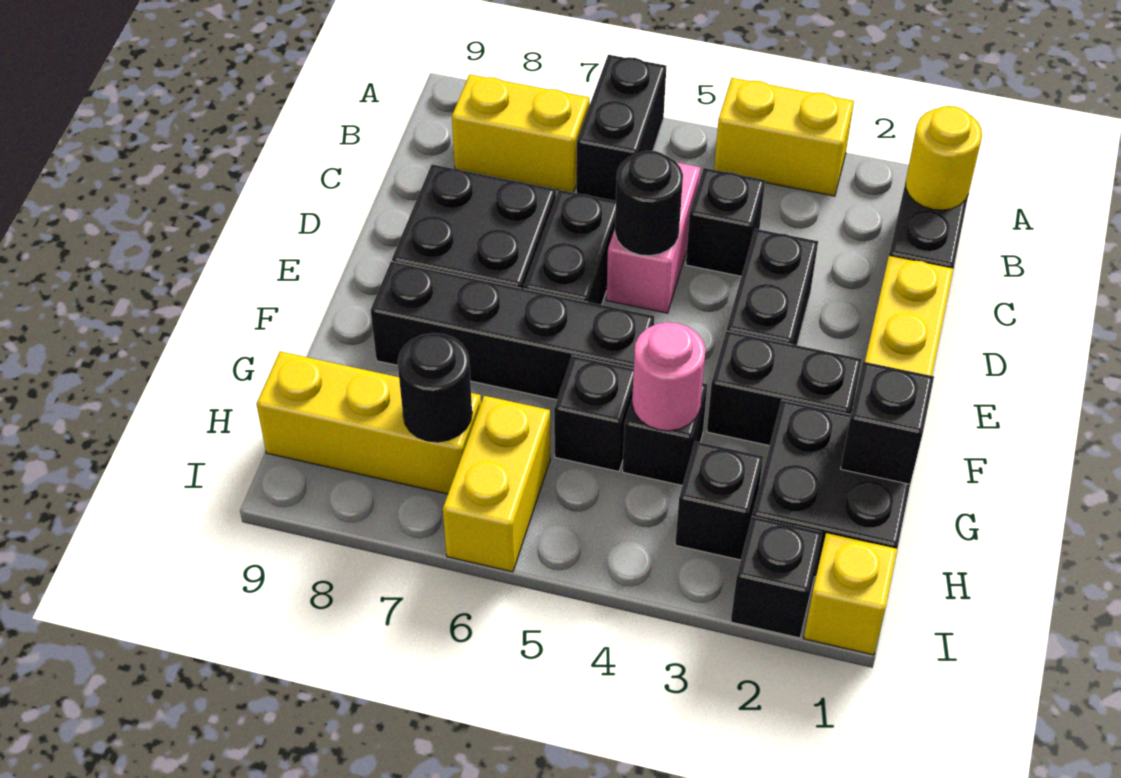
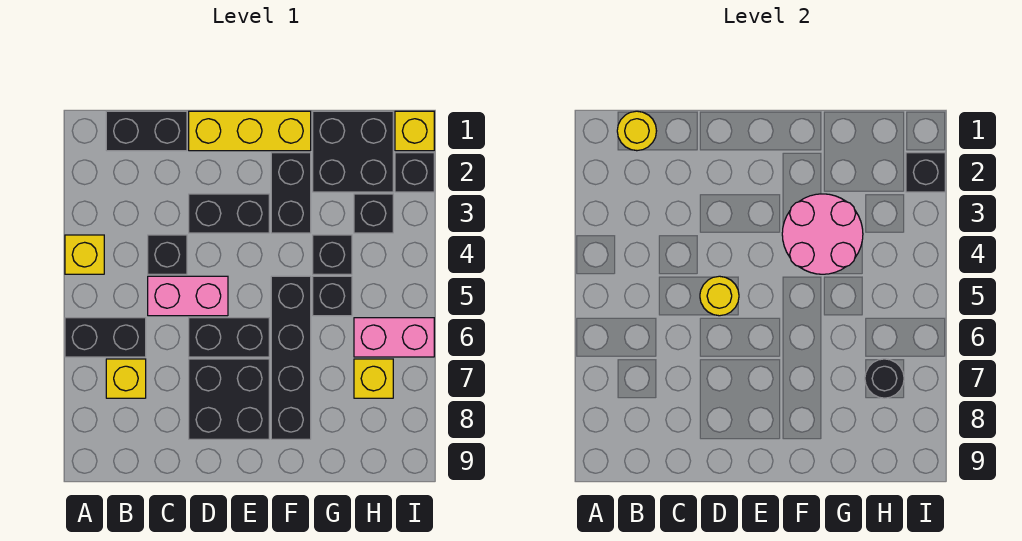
yellow 1x2 brick [714,78,854,196] -> yellow 1x1 brick [65,235,104,274]
yellow 1x2 brick [452,75,589,192] -> yellow 1x1 brick [106,359,146,398]
black 1x1 round brick [615,151,683,256] -> yellow 1x1 round brick [700,276,739,316]
black 1x1 brick [841,362,934,484] -> black 1x1 brick moved to [906,153,945,192]
pink 1x1 round brick [632,322,706,431] -> pink 2x2 round brick [782,194,863,274]
yellow 1x2 brick [443,396,550,572] -> pink 1x2 brick [354,318,434,357]
yellow 1x3 brick [257,352,481,494] -> yellow 1x1 brick [354,359,393,398]

